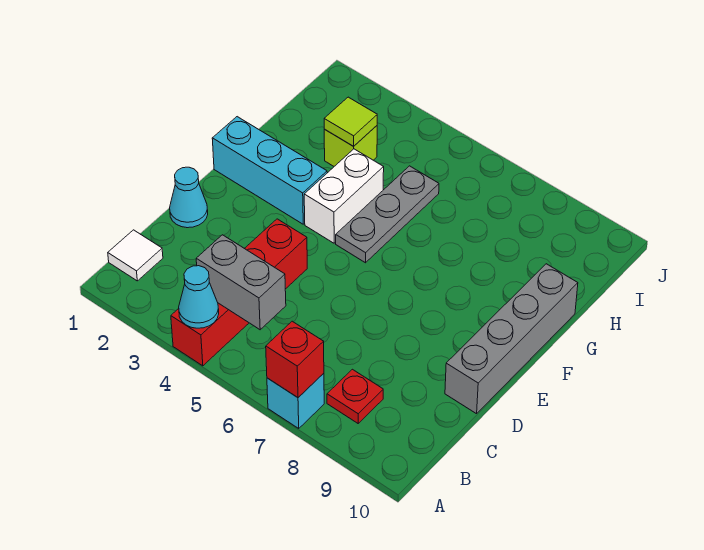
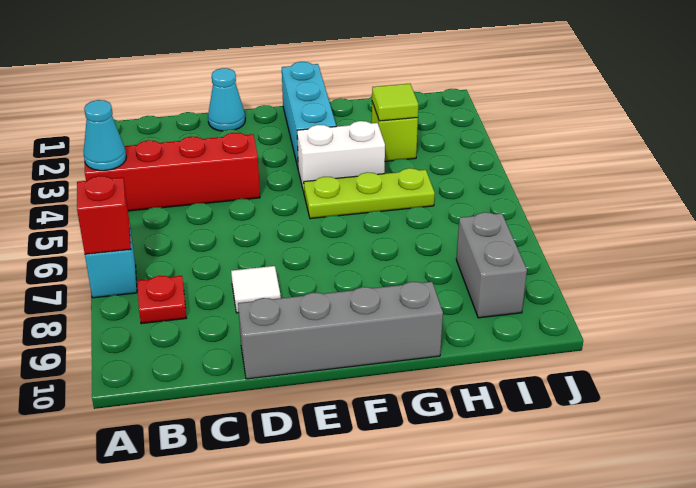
white 1x1 tile [108,230,163,281] -> white 1x1 tile moved to [231,266,281,313]
grey 1x2 brick [196,235,286,330] -> grey 1x2 brick moved to [456,212,527,318]
grey 1x3 plate [336,166,439,263] -> lime 1x3 plate [304,168,435,219]

